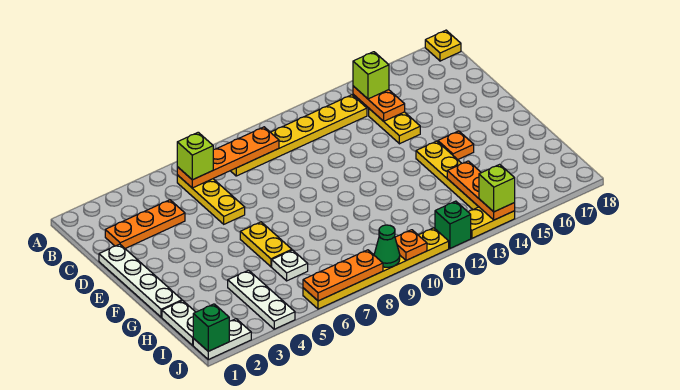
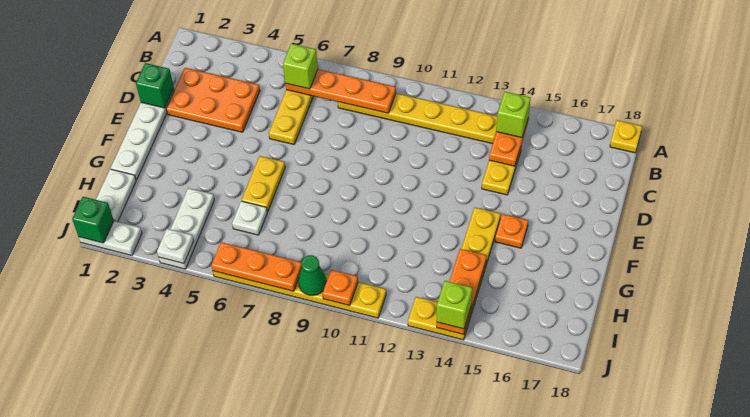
orange 1x3 plate [105,200,185,248] -> orange 2x3 plate [166,68,260,132]
none -> white 1x1 plate [157,229,194,263]
green 1x1 brick [435,201,471,248] -> green 1x1 brick moved to [136,63,174,108]

